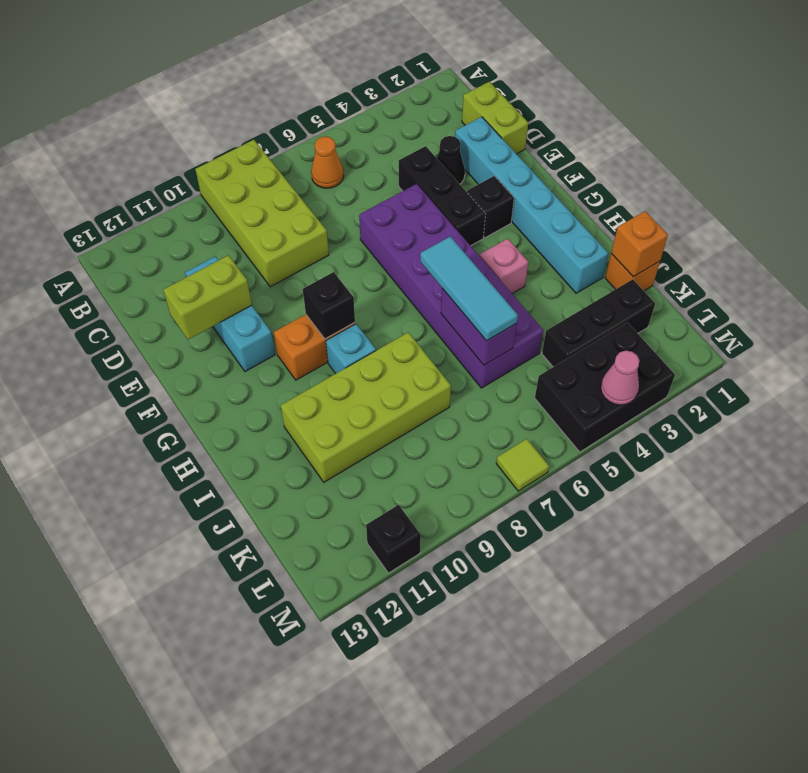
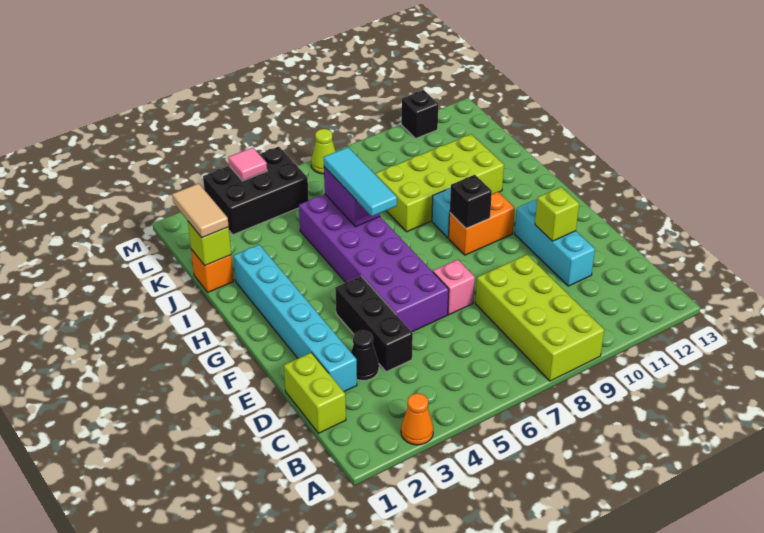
orange 1x1 cone [311,136,344,188] -> orange 1x1 cone moved to [401,393,433,445]
lime 1x2 brick [163,255,252,340] -> lime 1x1 brick [535,187,579,241]
black 1x1 brick [467,176,514,238] -> none
pink 1x1 brick [480,239,528,294] -> pink 1x1 brick moved to [433,259,475,315]
orange 1x1 brick [611,211,668,277] -> lime 1x1 brick [188,222,231,266]
none -> tan 1x2 tile [172,183,229,238]
black 1x3 brick [542,279,655,367] -> none
pink 1x1 cone [601,351,639,405] -> pink 1x1 tile [228,147,267,181]
lime 1x1 tile [496,439,549,491] -> lime 1x1 cone [311,129,336,174]

